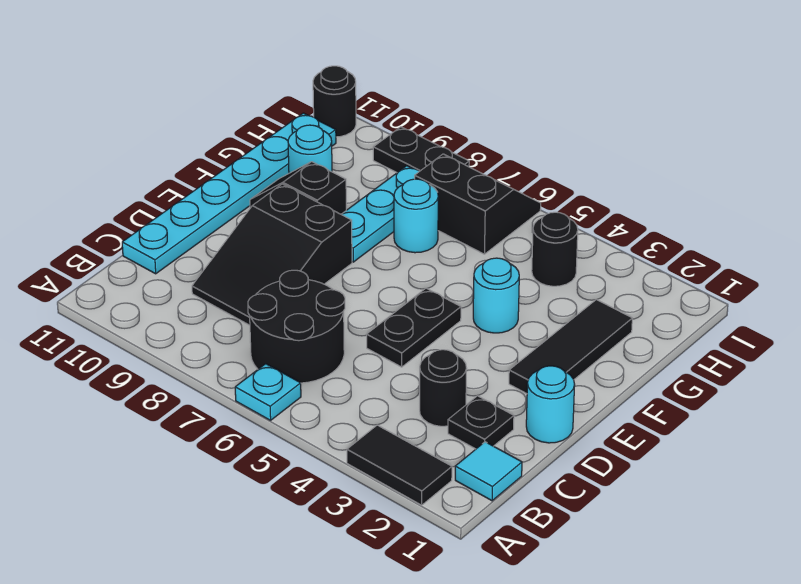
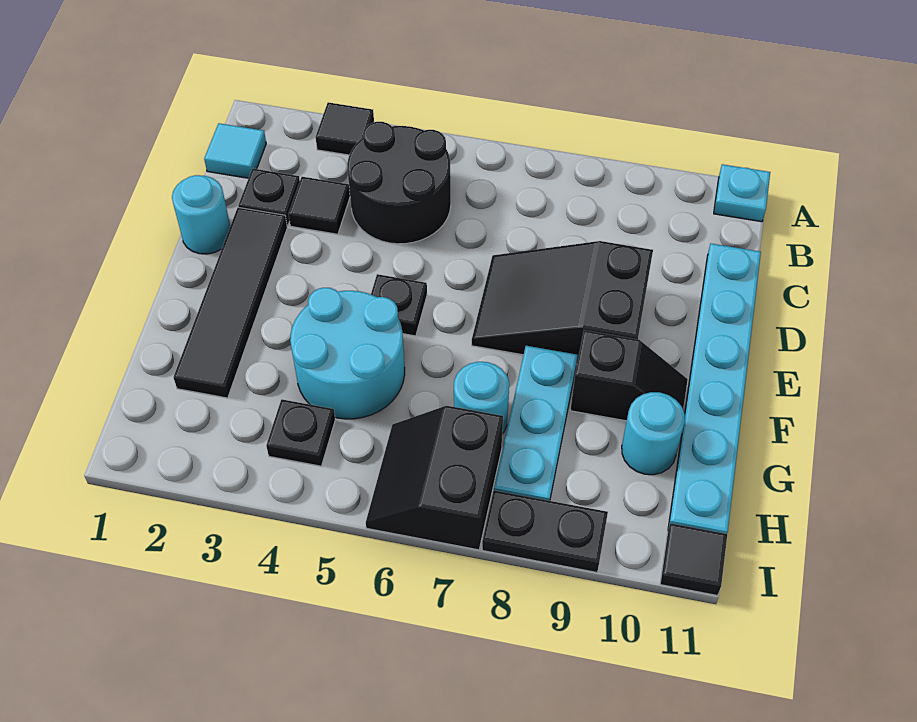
black 1x2 tile [347,425,452,505] -> black 1x1 tile [316,102,374,155]
cyan 1x1 plate [235,364,301,420] -> cyan 1x1 plate moved to [714,164,770,222]
black 2x2 round brick [248,270,345,383] -> black 2x2 round brick moved to [347,122,451,244]
black 1x1 round brick [420,350,467,426] -> black 1x1 tile [289,177,350,234]
black 2x3 slope [192,184,352,325] -> black 2x3 slope turned to [472,241,653,362]
black 1x2 plate [367,288,461,367] -> black 1x1 plate [371,274,427,336]
black 1x3 tile [509,300,632,394] -> black 1x4 tile [174,207,287,398]
cyan 1x1 round brick [473,258,519,333] -> cyan 2x2 round brick [290,288,405,419]
black 1x1 round brick [532,212,578,286] -> black 1x1 plate [266,399,335,466]
black 2x2 slope [415,154,541,254] -> black 2x2 slope turned to [366,406,503,550]
black 1x1 round brick [313,66,356,137] -> black 1x1 tile [660,524,727,596]

